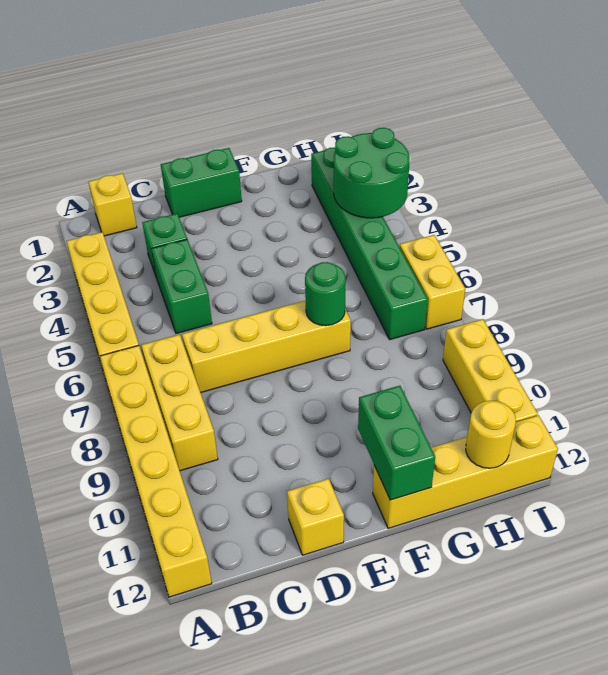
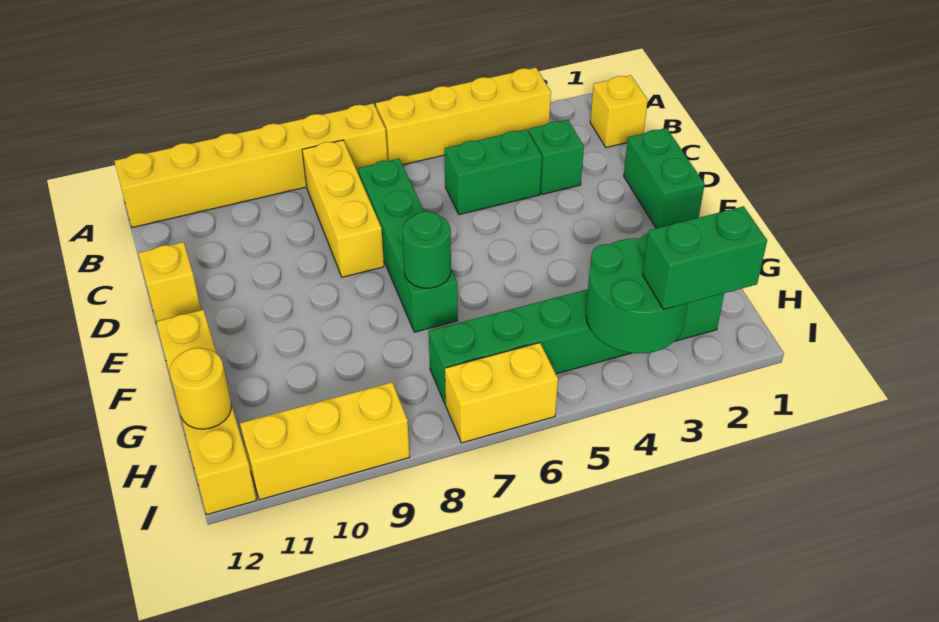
yellow 1x3 brick [141,335,218,471] -> yellow 1x3 brick turned to [302,140,384,277]
yellow 1x4 brick [182,301,351,393] -> green 1x4 brick [358,159,458,332]
green 1x2 brick [358,386,435,500] -> green 1x2 brick moved to [643,206,767,309]

